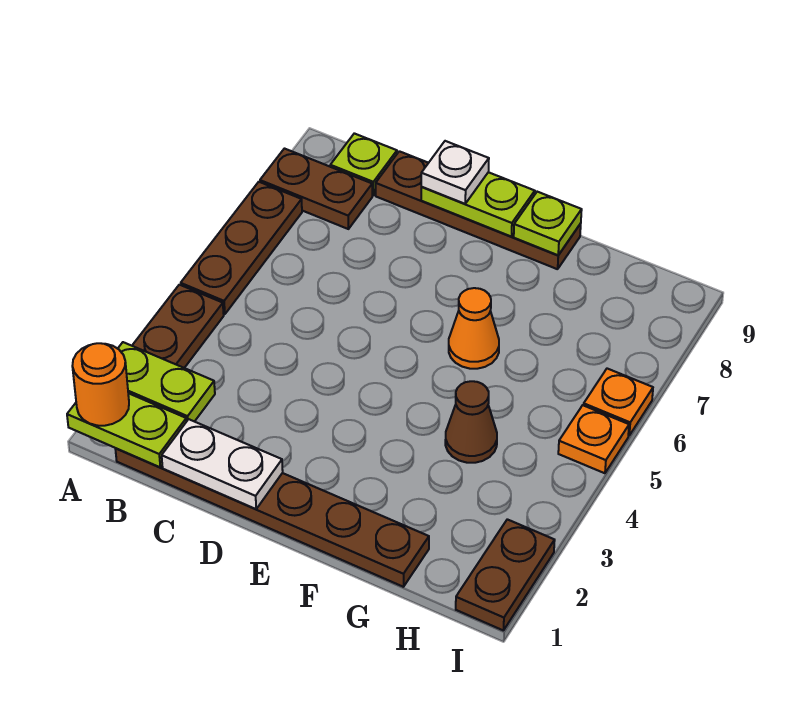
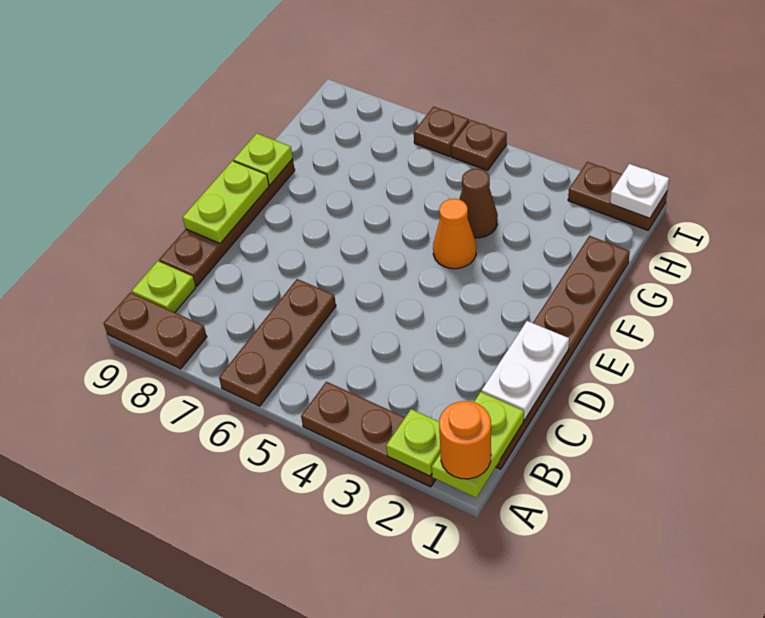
lime 1x2 plate [118,342,215,422] -> lime 1x1 plate [386,409,441,476]
brown 1x3 plate [181,182,302,314] -> brown 1x3 plate turned to [219,279,336,406]
brown 1x2 plate [260,149,372,229] -> brown 1x2 plate turned to [104,292,207,369]
white 1x1 plate [421,141,489,204] -> white 1x1 plate moved to [610,164,669,218]
orange 1x1 cone [449,288,499,369] -> orange 1x1 cone moved to [433,199,476,269]
orange 1x1 plate [558,405,629,473] -> brown 1x1 plate [451,120,507,171]
orange 1x1 plate [584,369,653,435] -> brown 1x1 plate [414,107,469,156]

